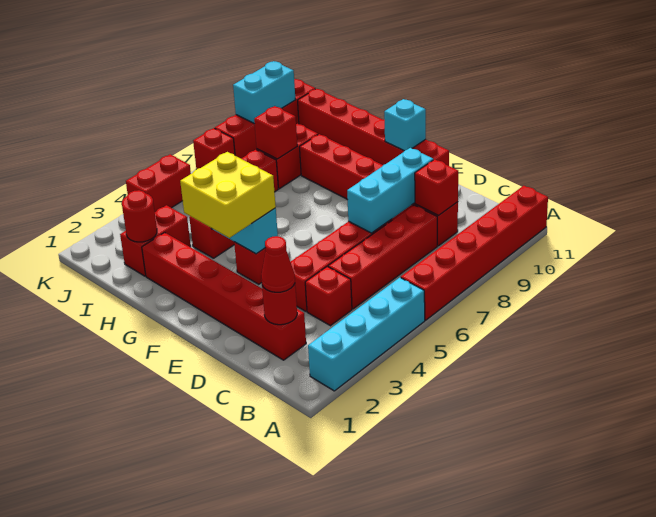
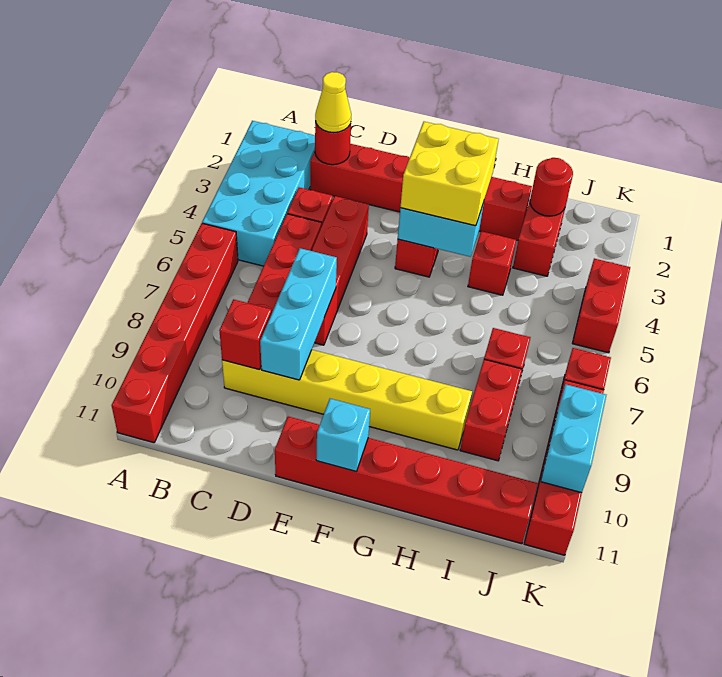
cyan 1x4 brick [308,278,425,391] -> cyan 2x4 brick [202,121,315,266]
red 1x1 cone [261,236,295,292] -> yellow 1x1 cone [315,72,351,133]
red 1x6 brick [300,134,458,246] -> yellow 1x6 brick [222,350,472,450]
red 1x1 brick [254,106,297,159] -> none

